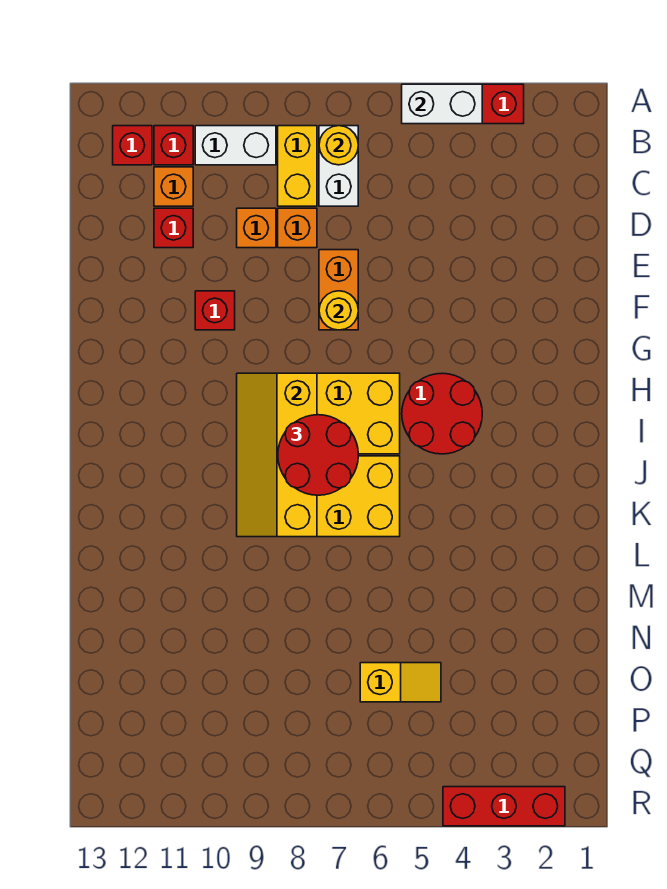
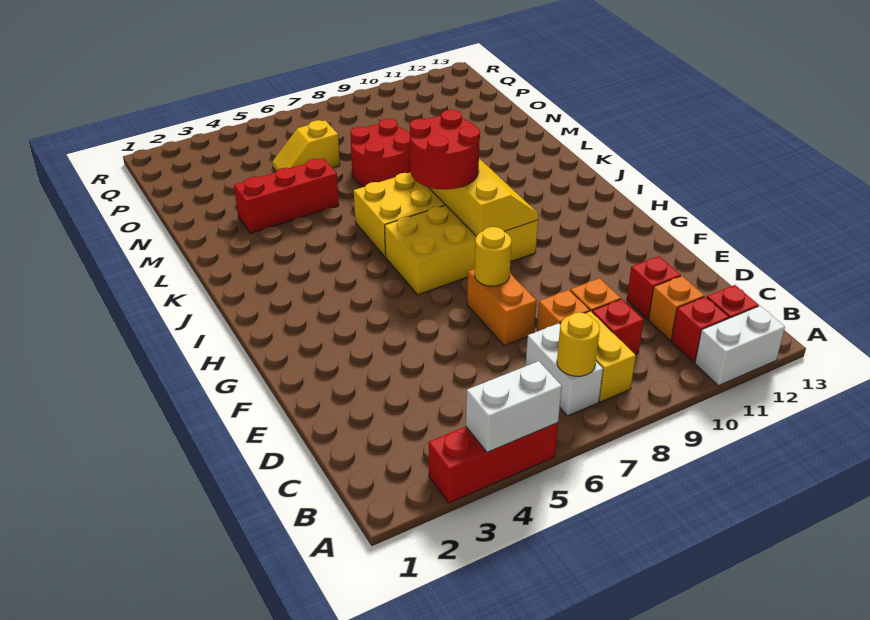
white 1x2 brick [195,126,276,165] -> white 1x2 brick moved to [695,306,785,386]
red 1x1 brick [195,291,235,330] -> red 1x1 brick moved to [592,299,644,355]
red 2x2 round brick [402,373,482,454] -> red 2x2 round brick moved to [350,119,410,187]
red 1x3 brick [443,787,565,826] -> red 1x3 brick moved to [234,158,339,233]

